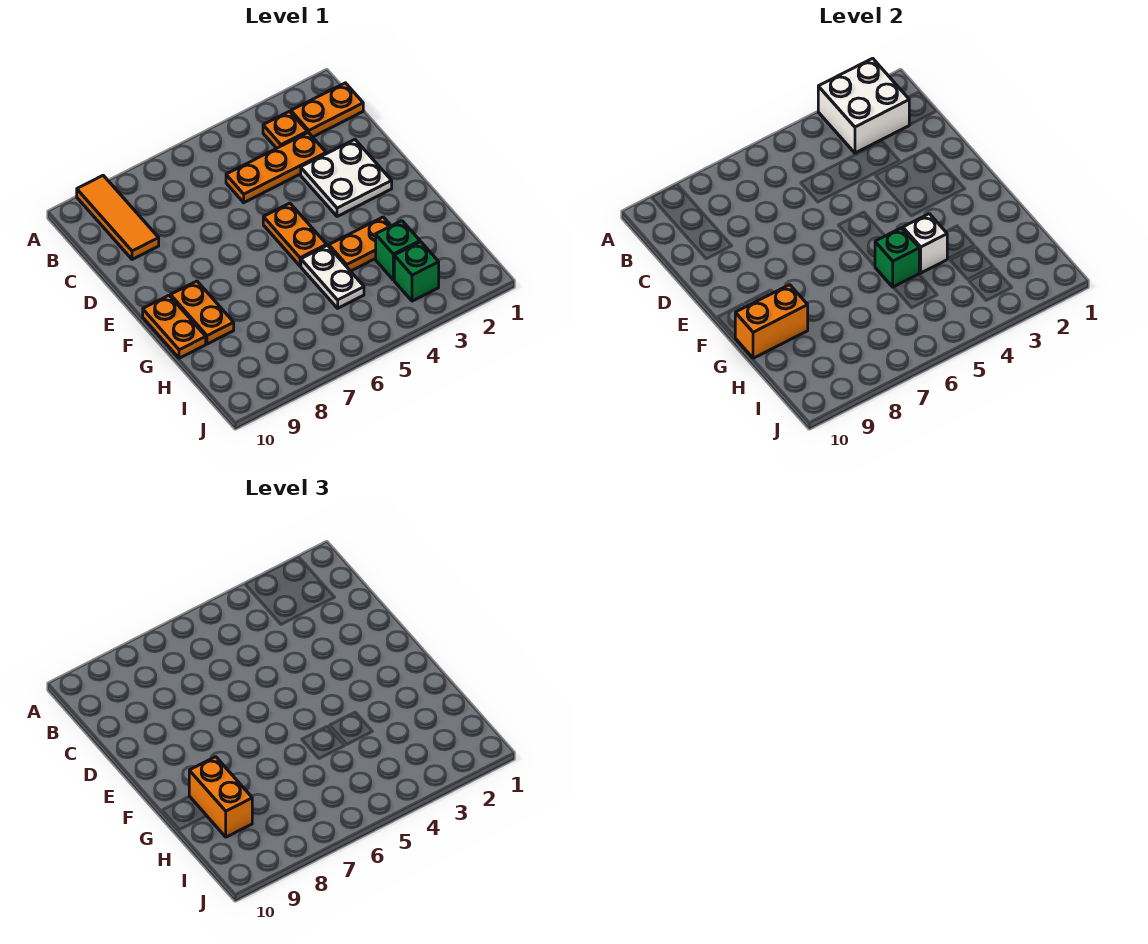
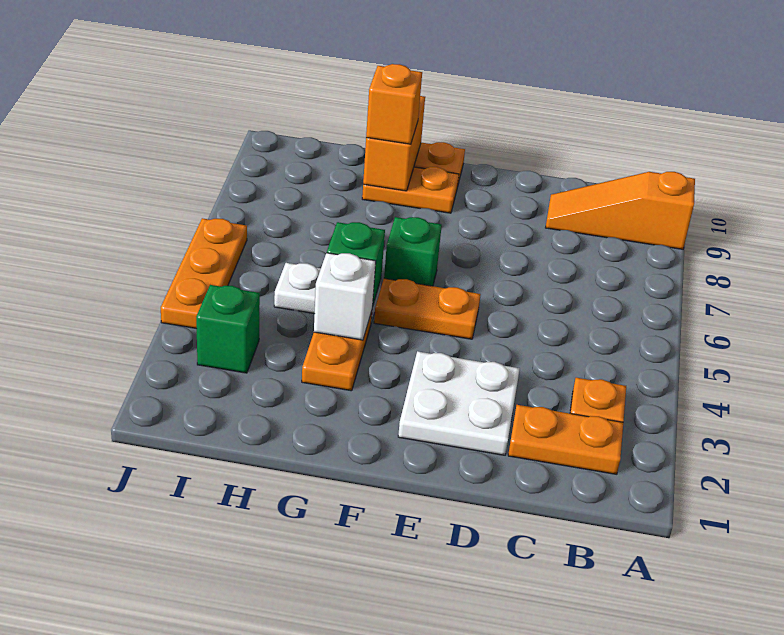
white 2x2 brick [818,58,909,153] -> none
orange 1x3 tile [77,175,159,259] -> orange 1x3 slope [546,172,695,249]
orange 1x2 plate [291,83,363,137] -> orange 1x2 plate turned to [508,405,623,474]
orange 1x3 plate [226,132,326,203] -> orange 1x3 plate moved to [161,218,247,329]
orange 1x2 brick [189,757,252,837] -> orange 1x1 brick [366,64,422,144]
green 1x1 brick [376,221,420,280] -> green 1x1 brick moved to [384,217,442,286]

